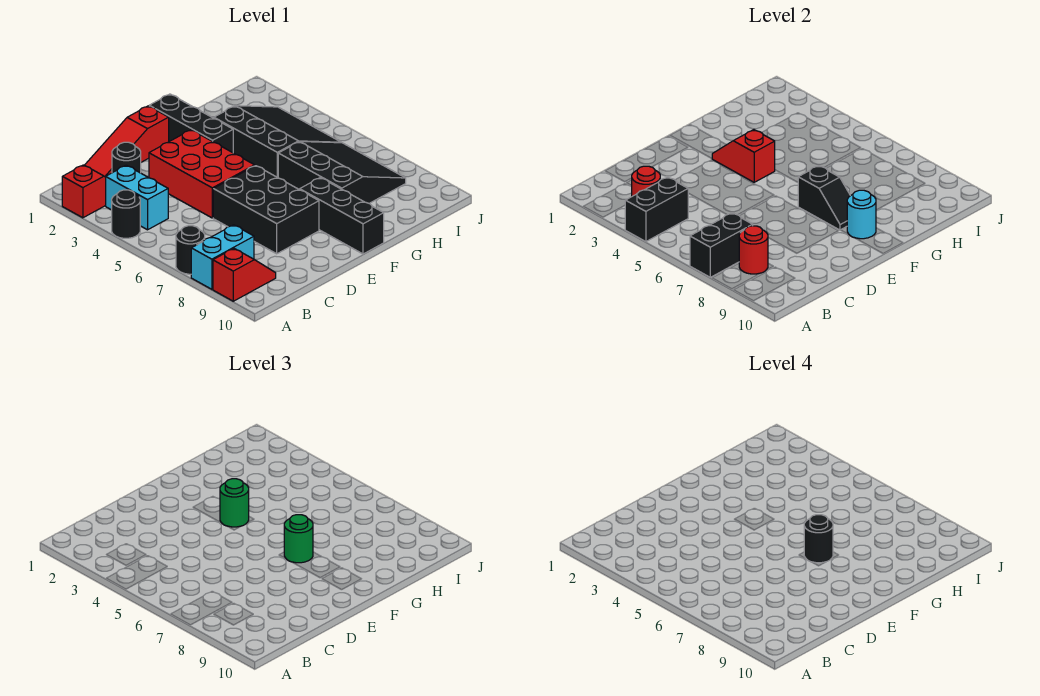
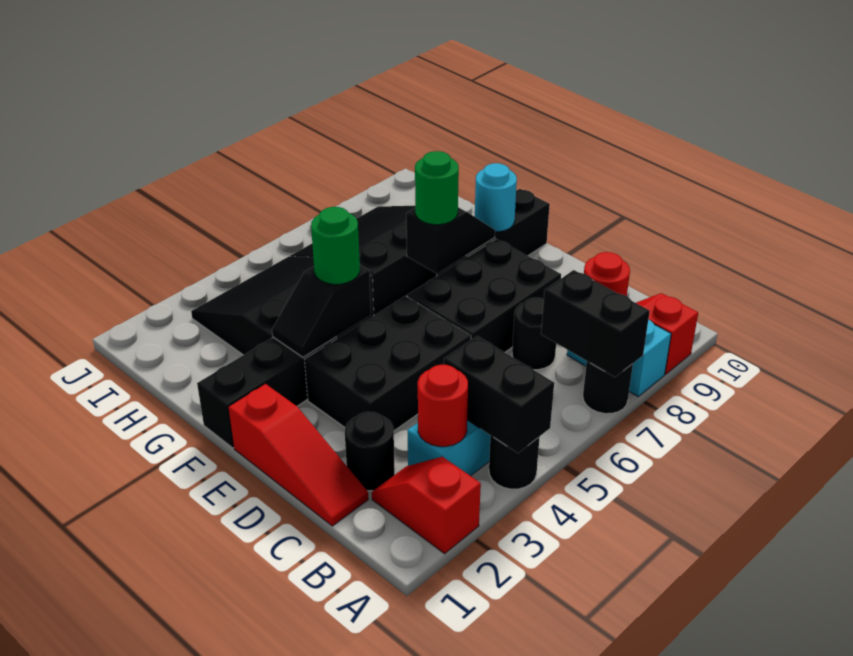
red 2x3 brick [149,130,255,218] -> black 2x3 brick [304,296,471,431]
red 1x2 slope [712,130,775,182] -> black 1x2 slope [272,265,371,357]
black 1x1 round brick [804,515,833,563] -> black 1x1 round brick moved to [512,298,556,370]

